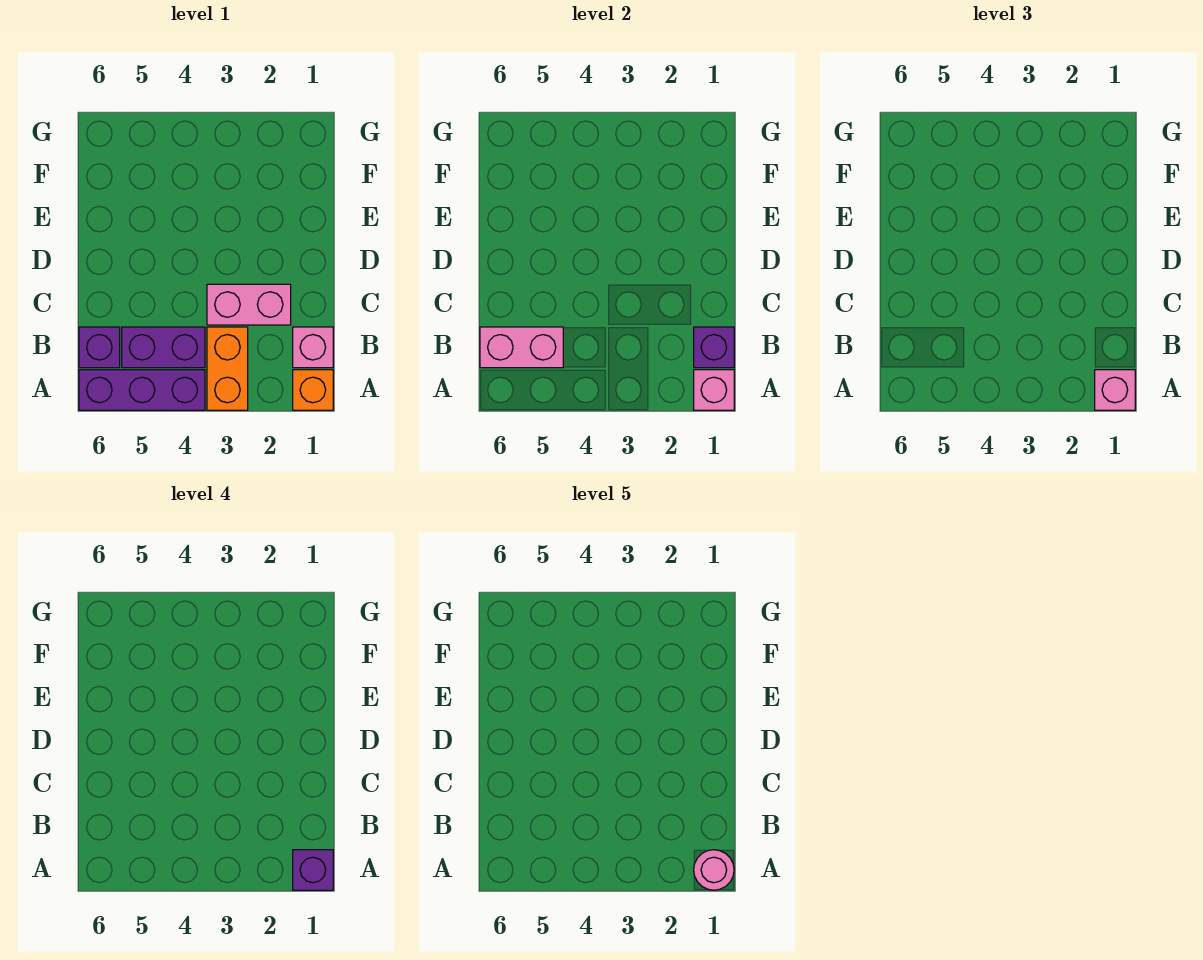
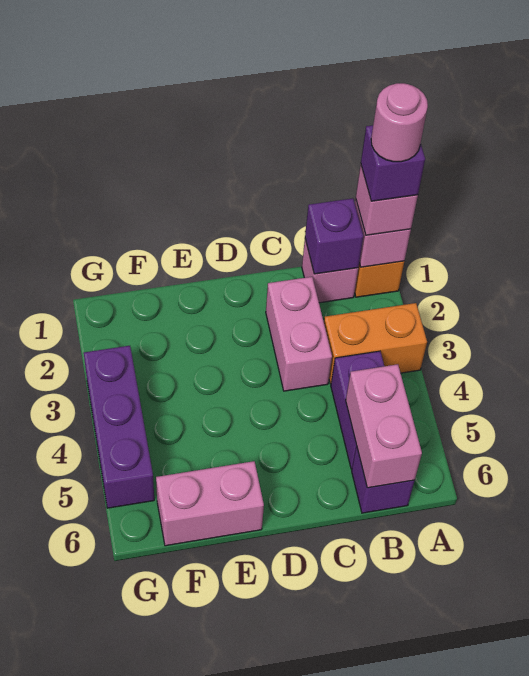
purple 1x3 brick [79,370,205,410] -> purple 1x3 brick moved to [84,346,154,508]
none -> pink 1x2 brick [156,461,264,546]

